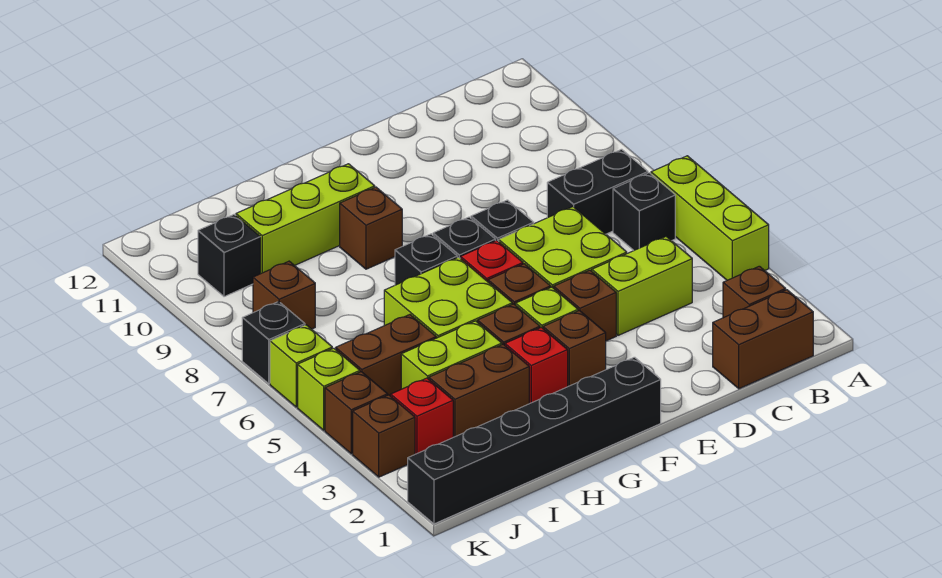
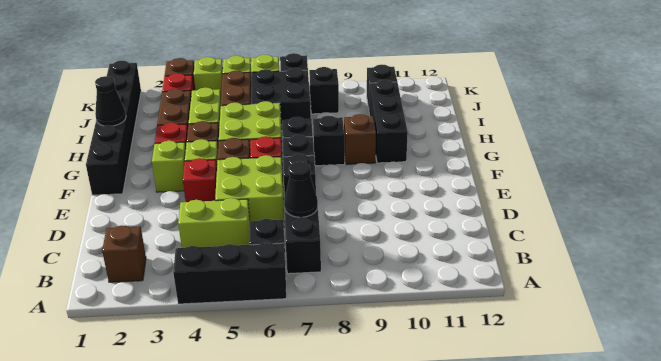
lime 1x3 brick [651,156,769,280] -> black 1x3 brick [173,242,286,304]
brown 1x2 brick [713,290,813,389] -> none
lime 1x2 brick [592,237,692,335] -> lime 1x2 brick turned to [178,198,250,248]
none -> black 1x1 cone [284,161,318,217]
brown 1x1 brick [554,270,616,341] -> red 1x1 brick [183,158,217,202]
brown 1x1 brick [543,311,606,386] -> lime 1x1 brick [152,141,186,192]
none -> black 1x1 brick [313,116,345,166]
lime 1x3 brick [236,164,375,274] -> black 1x3 brick [369,80,408,163]
none -> black 1x1 cone [95,76,126,126]
none -> black 2x2 brick [251,68,311,131]
brown 1x1 brick [253,261,315,329] -> black 1x1 brick [309,67,339,114]
brown 1x1 brick [325,372,388,454] -> lime 1x1 brick [194,57,223,92]

